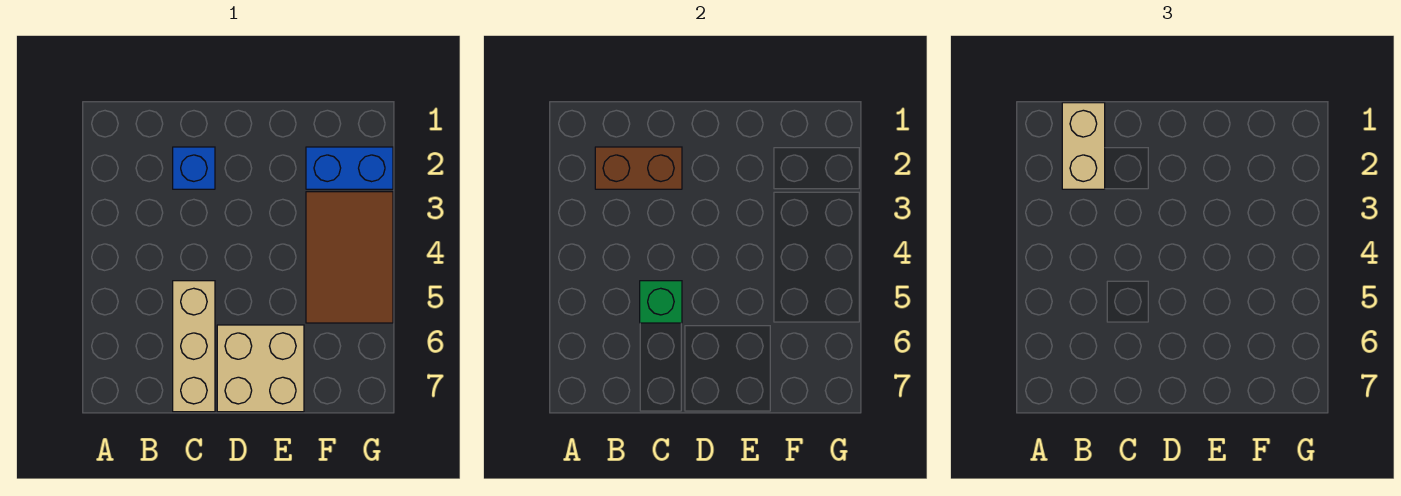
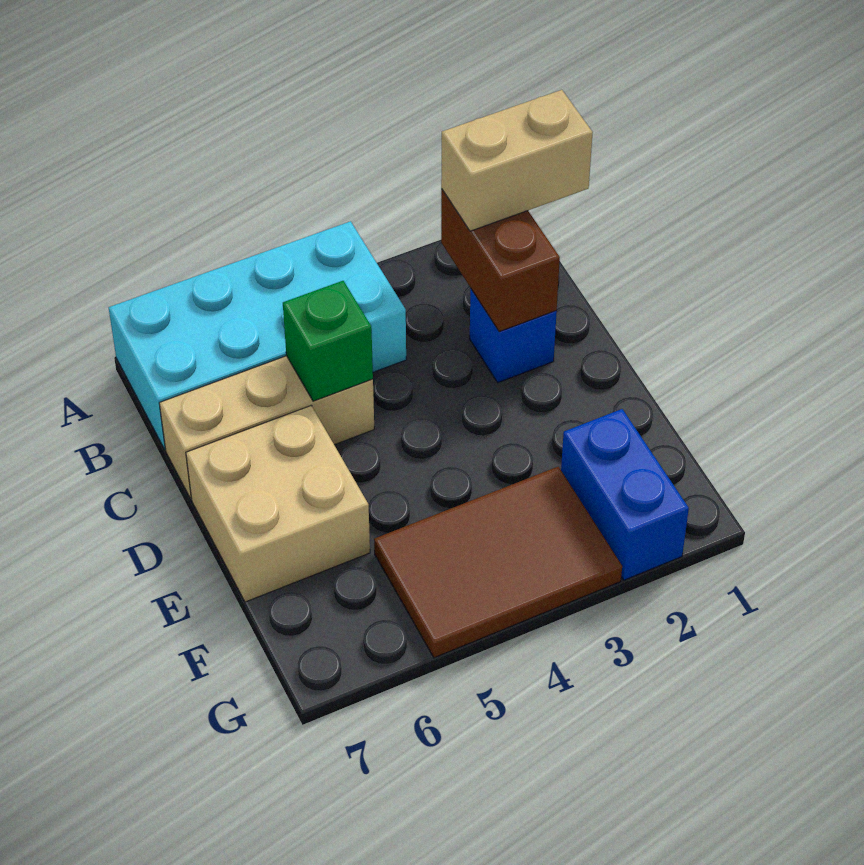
none -> cyan 2x4 brick [109,221,406,450]

